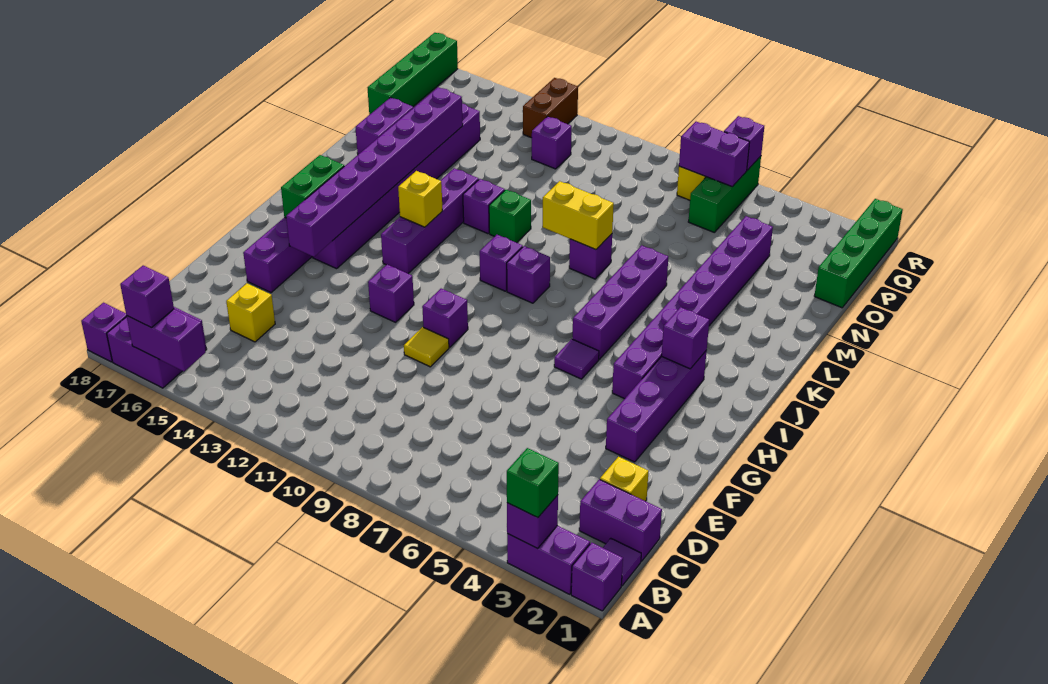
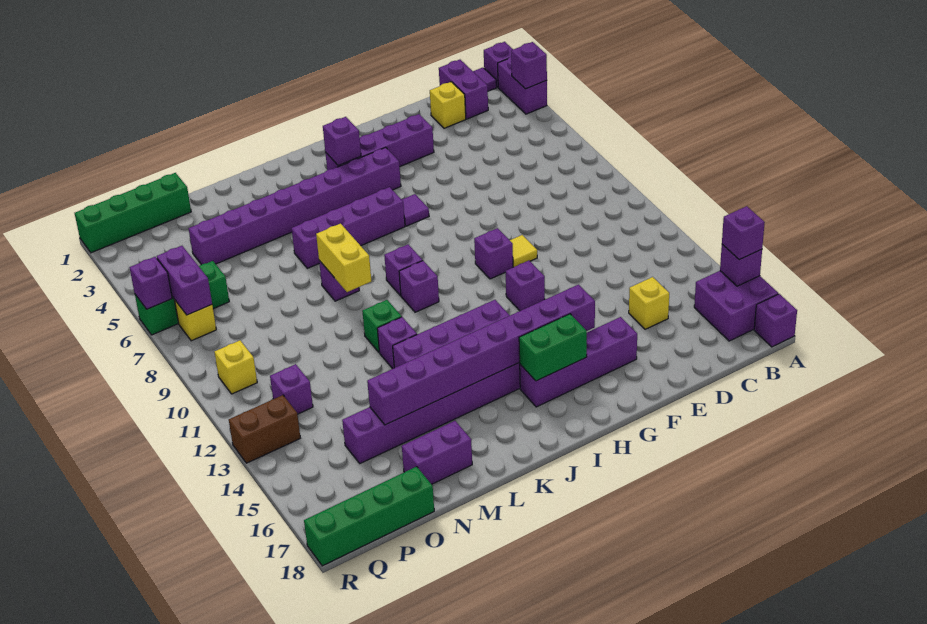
green 1x1 brick [507,448,559,518] -> none
purple 1x2 brick [126,309,206,371] -> purple 1x1 brick [720,244,762,286]
yellow 1x1 brick [398,171,443,227] -> yellow 1x1 brick moved to [214,340,257,394]

